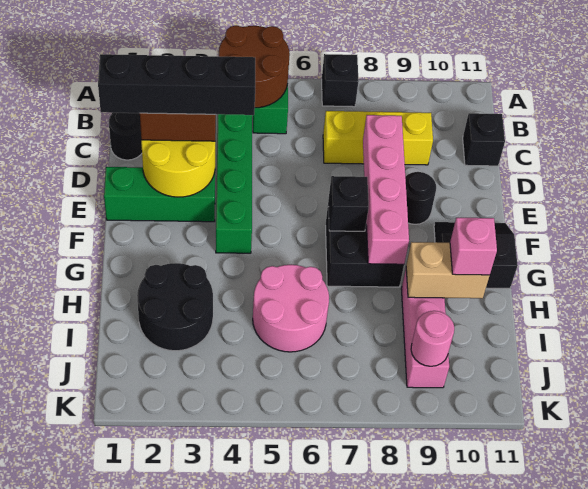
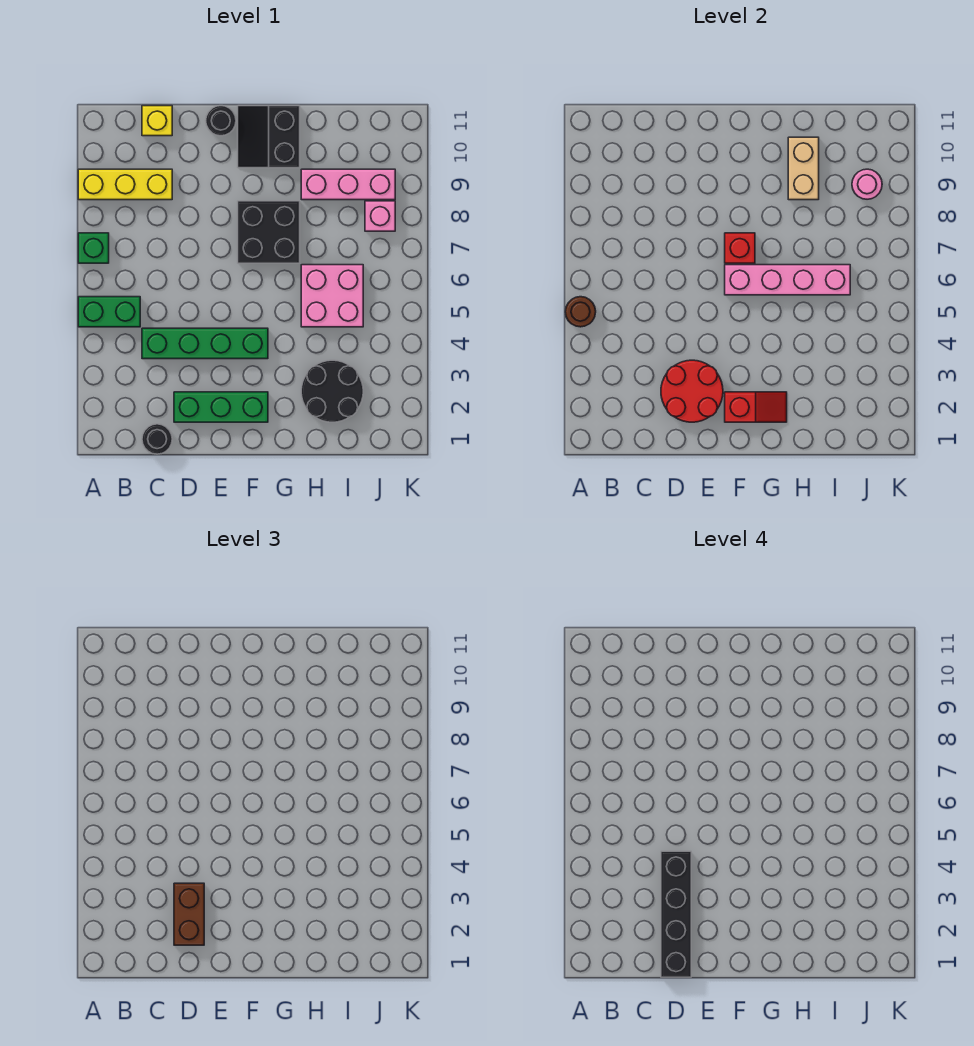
brown 2x2 round brick [219,26,290,108] -> brown 1x1 round brick [565,297,596,327]
black 1x1 brick [322,54,358,107] -> green 1x1 brick [78,233,109,263]
yellow 1x3 brick [323,111,433,165] -> yellow 1x3 brick turned to [78,169,172,200]
black 1x1 brick [463,113,505,166] -> yellow 1x1 brick [142,106,172,136]
yellow 2x2 round brick [141,140,215,197] -> red 2x2 round brick [661,360,723,422]
pink 1x4 brick [363,115,409,264] -> pink 1x4 brick moved to [725,265,850,295]
green 1x3 brick [104,167,215,222] -> green 1x3 brick turned to [174,392,268,422]
black 1x1 round brick [405,172,436,224] -> black 1x1 round brick moved to [206,106,236,136]
none -> red 1x2 slope [725,392,787,422]
black 1x1 brick [328,176,369,231] -> red 1x1 brick [725,233,755,263]
pink 2x2 round brick [253,265,329,352] -> pink 2x2 brick [301,265,363,327]
pink 1x1 brick [450,218,497,275] -> pink 1x1 brick moved to [365,201,395,231]

